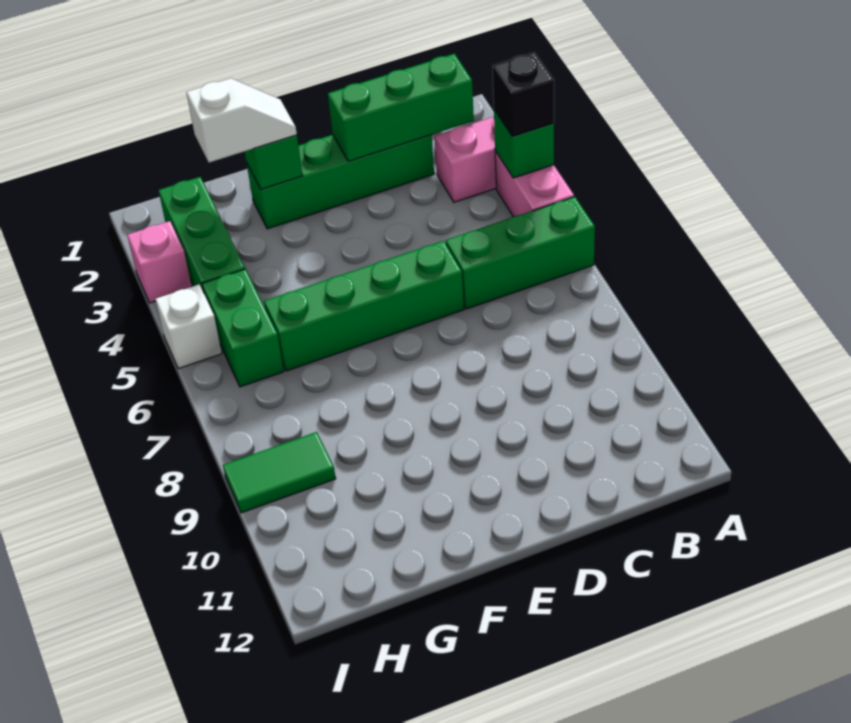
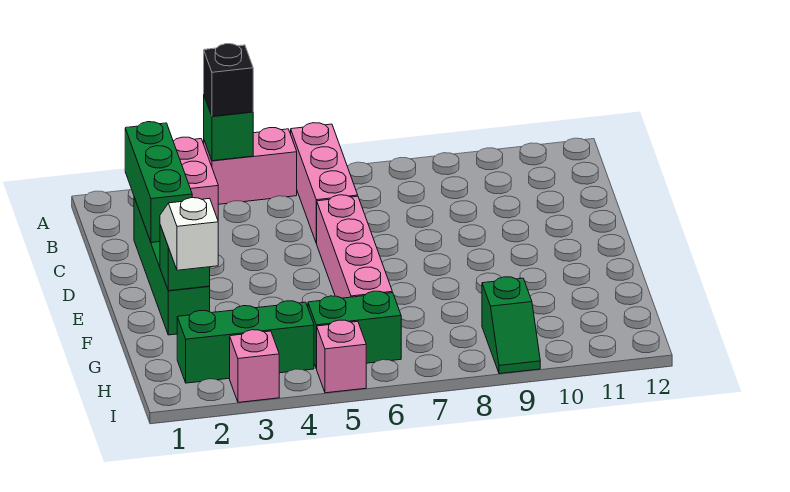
green 1x3 brick [446,197,595,309] -> pink 1x3 brick [291,123,358,243]
green 1x4 brick [264,241,464,371] -> pink 1x4 brick [316,195,392,298]
green 1x2 tile [223,432,336,513] -> green 1x2 slope [482,277,540,374]
white 1x1 brick [155,284,222,369] -> pink 1x1 brick [316,320,366,393]

